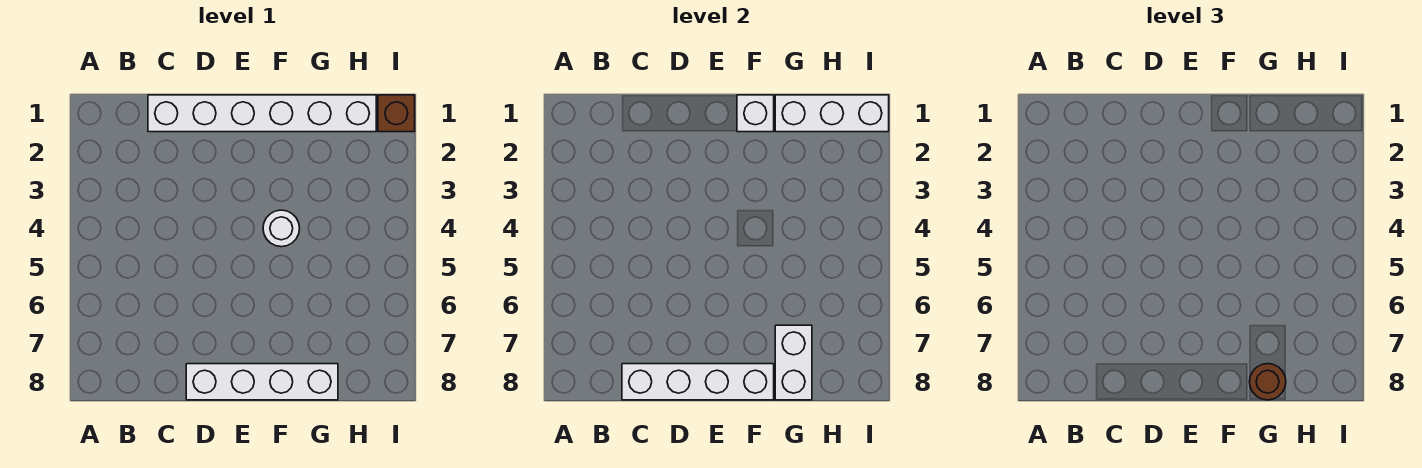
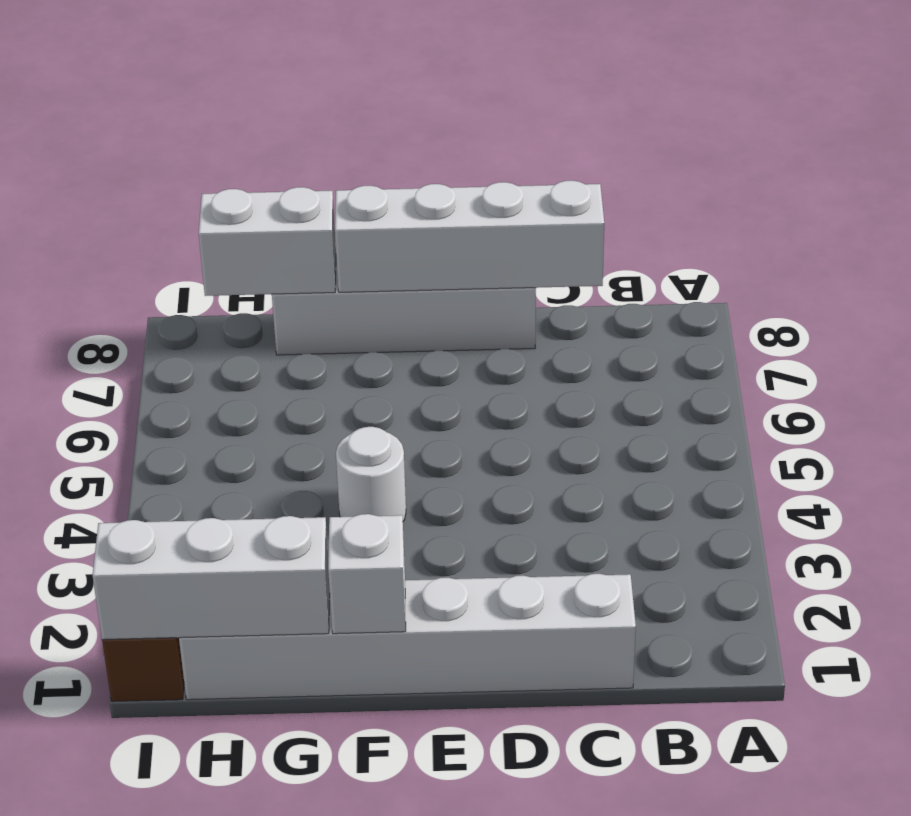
white 1x2 brick [775,325,812,400] -> white 1x2 brick turned to [199,187,336,296]
brown 1x1 round brick [1249,364,1286,400] -> none

